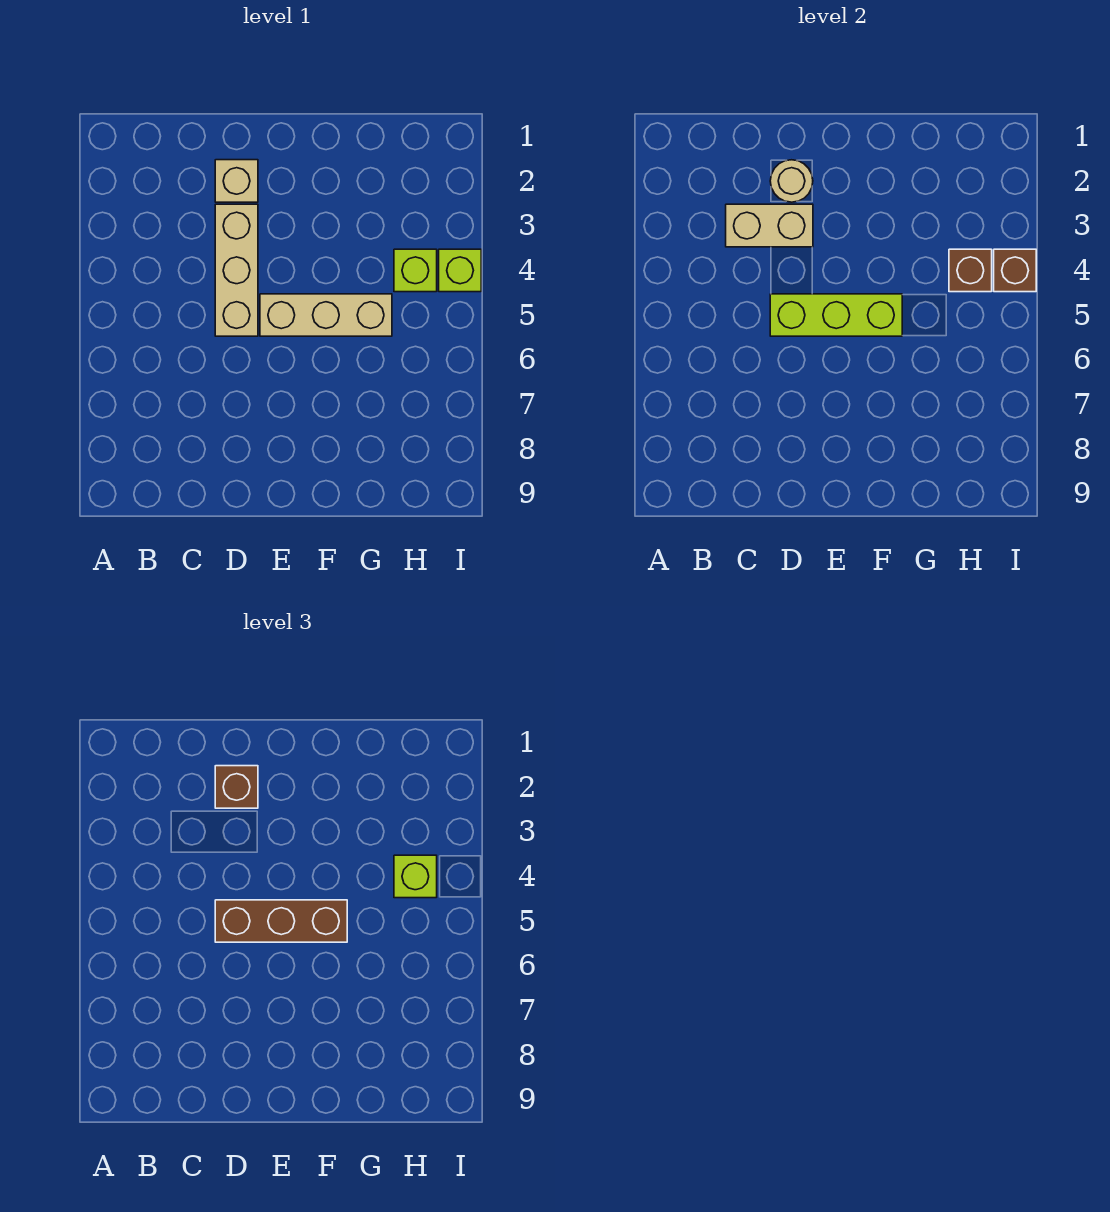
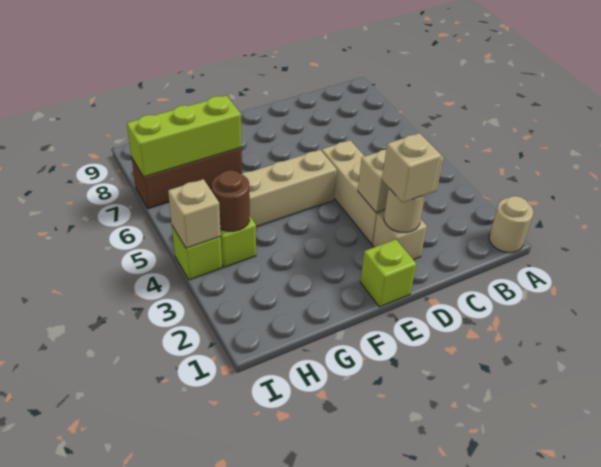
none -> tan 1x1 round brick [489,196,533,253]
brown 1x1 brick [215,766,258,808] -> tan 1x1 brick [382,133,442,203]
lime 1x3 brick [770,294,902,336] -> lime 1x3 brick moved to [127,95,241,177]
brown 1x3 brick [215,900,347,942] -> brown 1x3 brick moved to [132,148,242,209]
brown 1x1 brick [949,249,992,292] -> brown 1x1 round brick [212,170,250,231]
lime 1x1 brick [394,855,437,898] -> lime 1x1 brick moved to [360,239,416,307]
brown 1x1 brick [994,249,1036,292] -> tan 1x1 brick [168,179,221,248]

